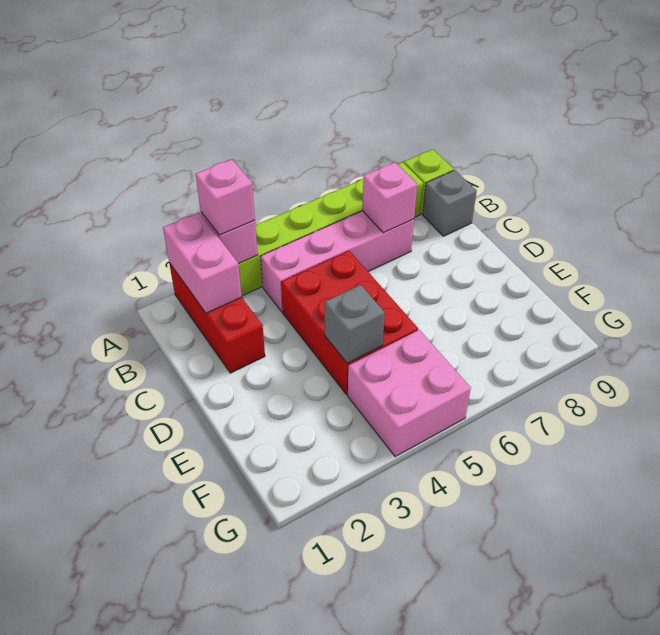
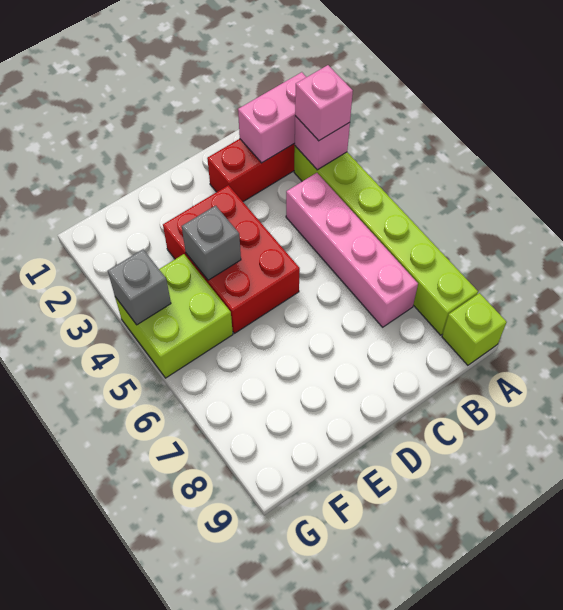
pink 1x1 brick [362,162,417,233] -> none
grey 1x1 brick [423,170,477,236] -> grey 1x1 brick moved to [108,249,171,325]
red 2x3 brick [281,251,418,394] -> red 2x3 brick turned to [163,185,300,333]
pink 2x2 brick [348,330,471,457] -> lime 2x2 brick [115,254,233,378]

